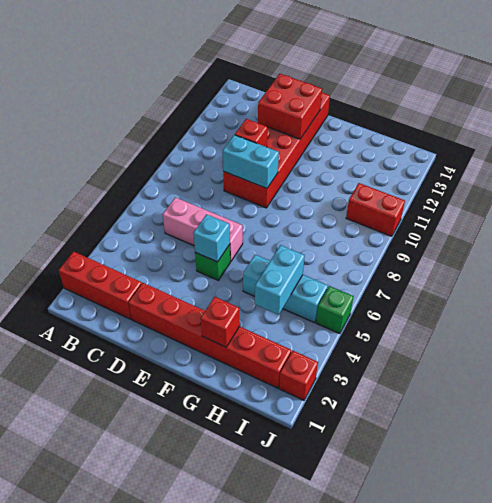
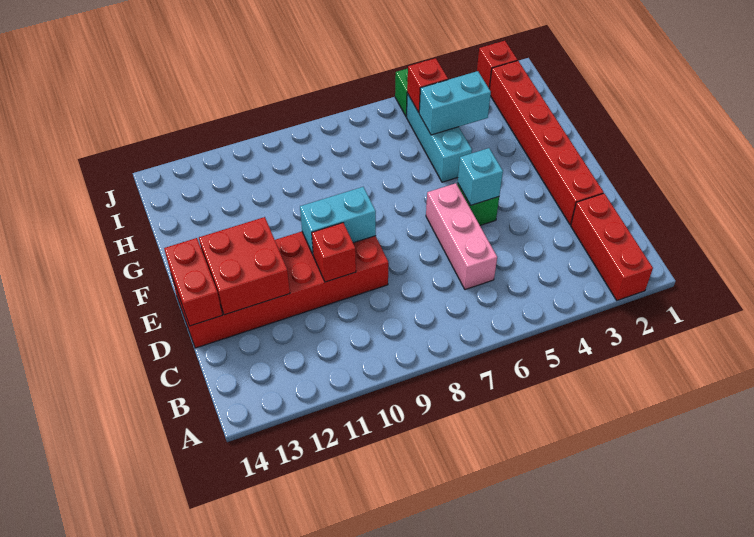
cyan 1x2 brick [223,135,279,188] -> cyan 1x2 brick turned to [300,187,376,254]
red 1x1 brick [201,297,240,347] -> red 1x1 brick moved to [407,58,448,113]
red 1x2 brick [346,183,405,236] -> red 1x2 brick moved to [164,238,222,326]

